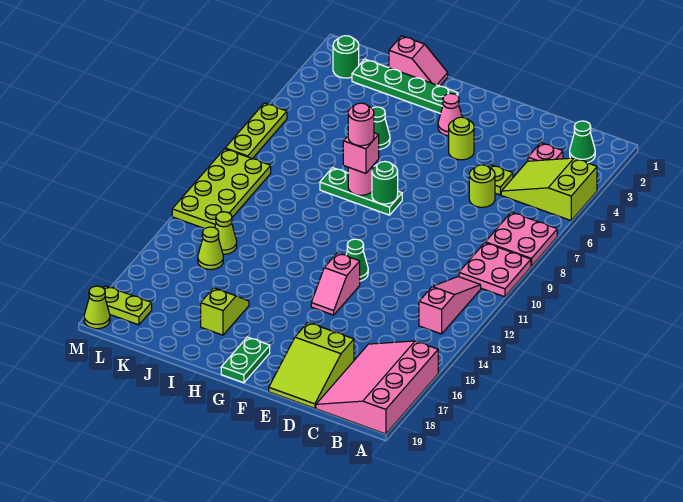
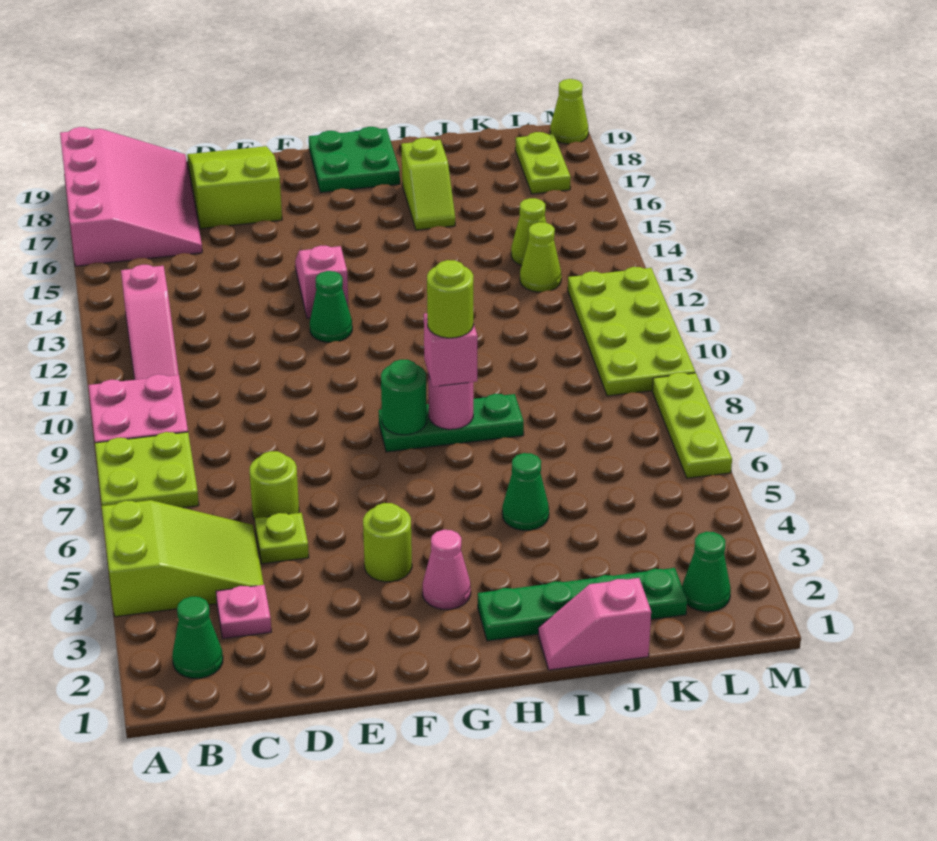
pink 2x2 plate [485,212,557,266] -> lime 2x2 plate [95,432,199,508]
green 1x2 plate [221,337,270,383] -> green 2x2 plate [309,127,400,193]
pink 1x1 round brick [348,103,374,146] -> lime 1x1 round brick [427,260,473,338]
green 1x1 round brick [333,36,359,78] -> green 1x1 cone [682,532,731,612]
lime 1x2 plate [104,286,152,325] -> lime 1x2 plate turned to [515,132,571,194]

